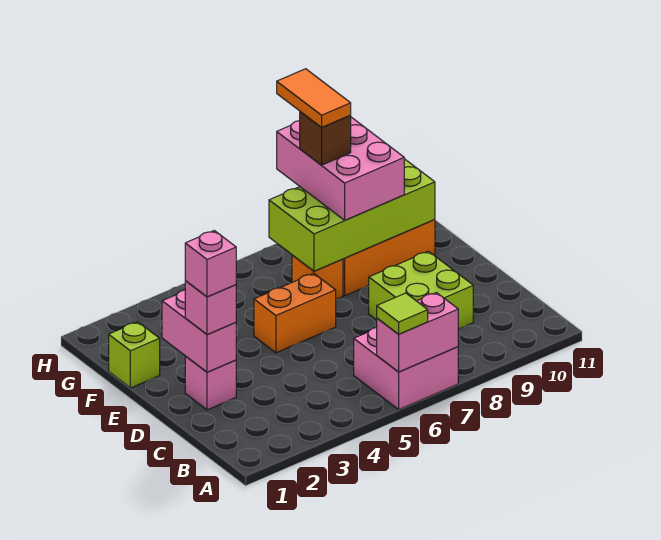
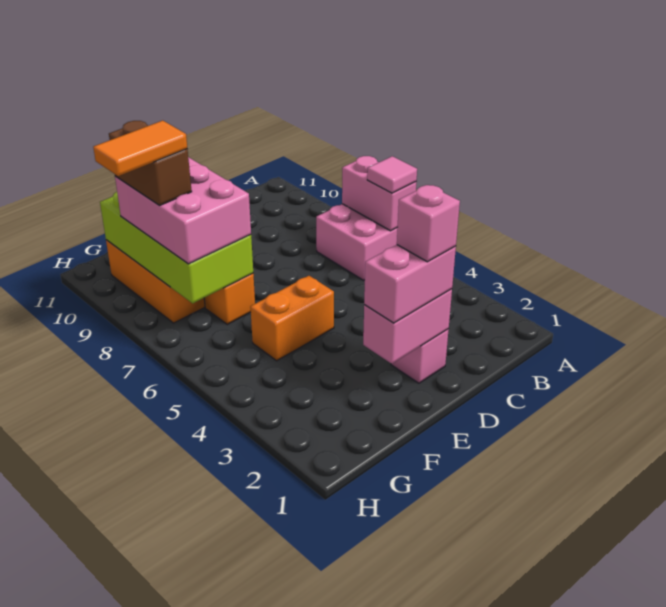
lime 1x1 tile [377,293,428,334] -> pink 1x1 tile [367,156,417,193]
lime 2x2 brick [369,251,473,329] -> none
pink 1x1 brick [185,281,236,334] -> pink 1x2 brick [364,245,456,323]
orange 1x2 brick [254,273,336,353] -> orange 1x2 brick turned to [250,276,334,361]
lime 1x1 brick [109,322,160,388] -> none
pink 2x3 brick [277,117,404,220] -> pink 2x3 brick turned to [115,157,251,264]
brown 1x1 brick [300,112,351,165] -> brown 1x2 brick [109,121,192,206]

